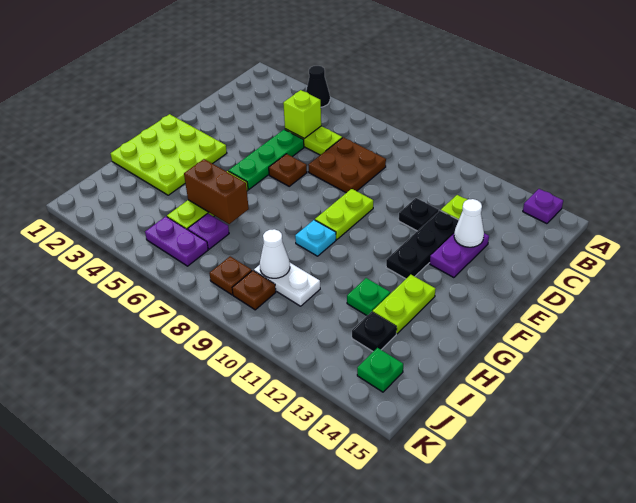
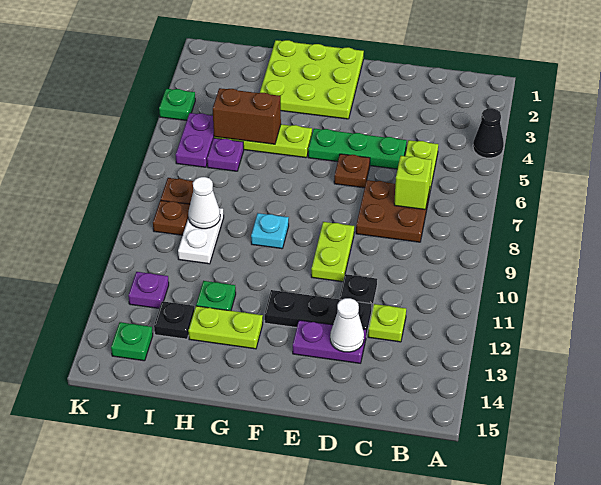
purple 1x1 plate [523,189,563,224] -> purple 1x1 plate moved to [128,272,169,308]
lime 1x1 brick [283,90,321,138] -> lime 1x1 brick moved to [394,156,432,210]
lime 1x2 plate [315,189,373,239] -> lime 1x2 plate turned to [311,222,354,282]
brown 1x2 brick [184,159,249,224] -> brown 1x2 brick turned to [213,88,281,144]
none -> green 1x1 plate [159,89,195,121]

